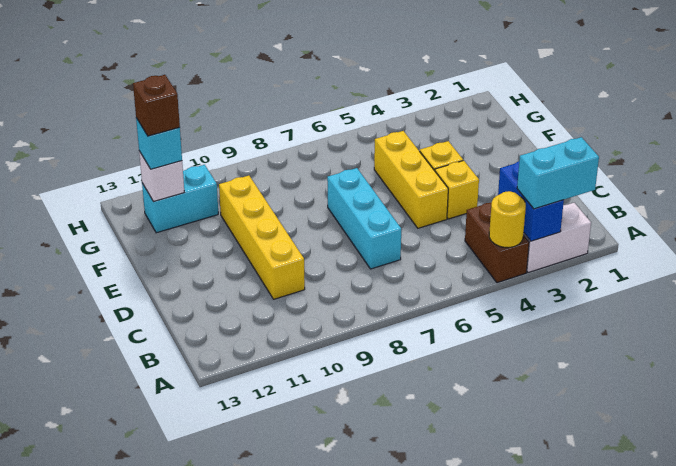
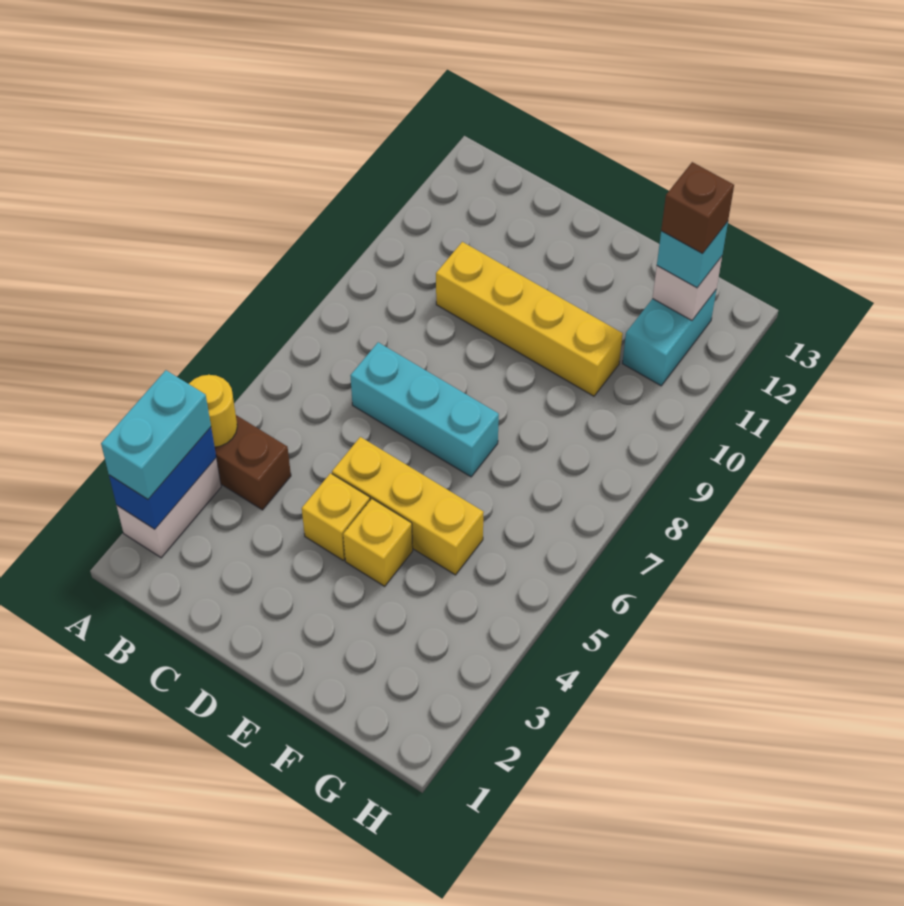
blue 1x2 brick [498,161,564,241] -> blue 1x2 brick turned to [109,427,216,529]

